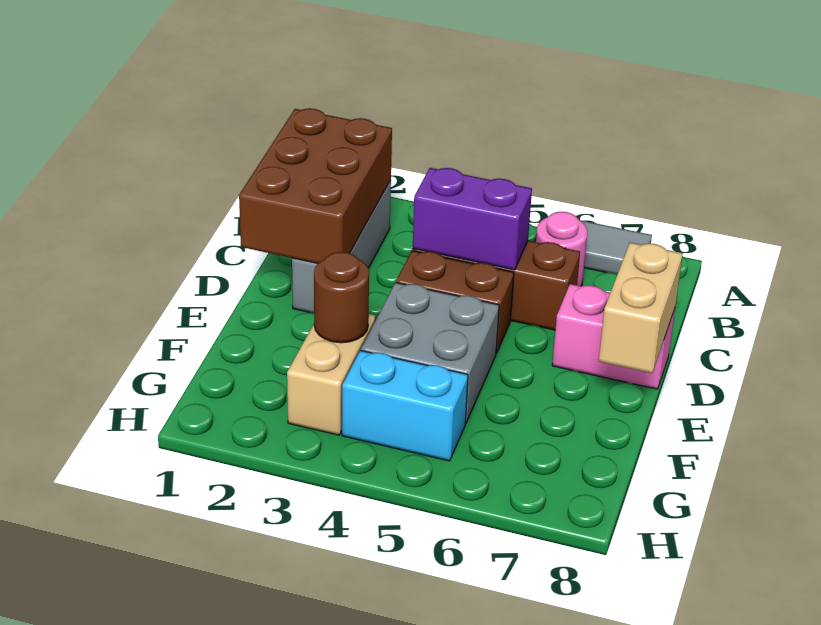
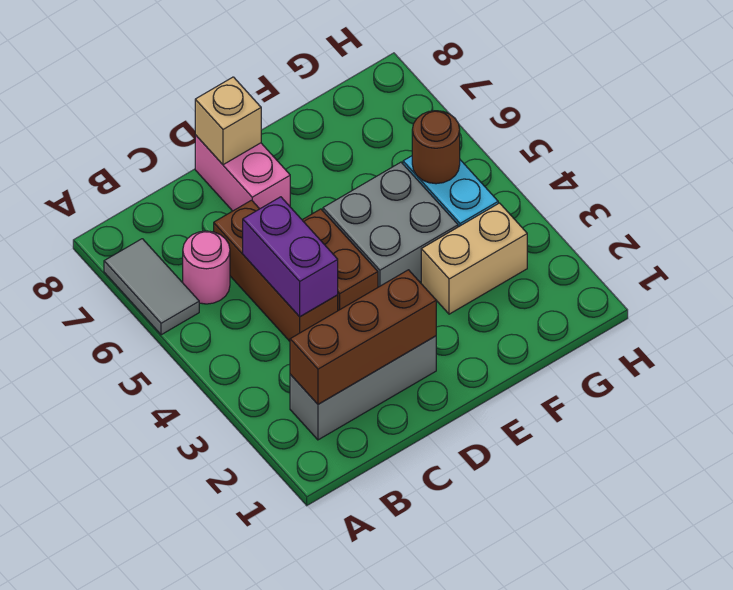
brown 2x3 brick [239,108,392,263] -> brown 1x3 brick [290,270,436,404]
tan 1x2 brick [599,242,683,373] -> tan 1x1 brick [195,77,261,165]
brown 1x1 round brick [314,252,369,343] -> brown 1x1 round brick moved to [412,111,460,184]

